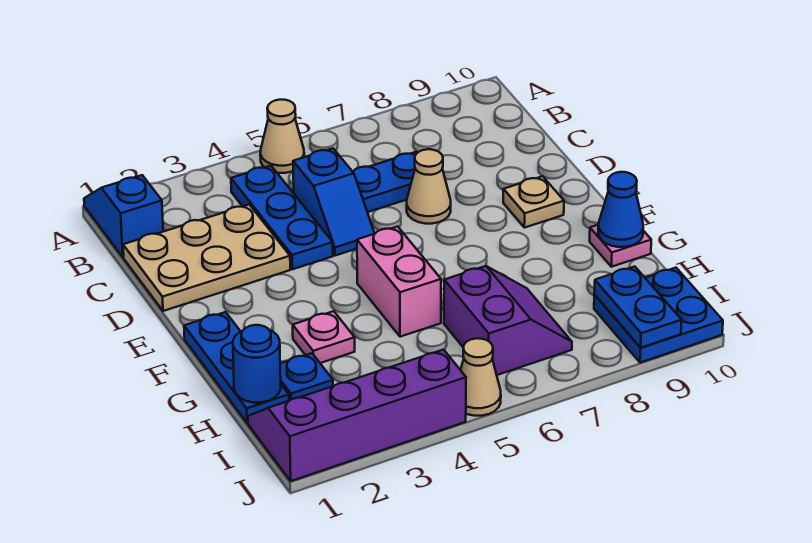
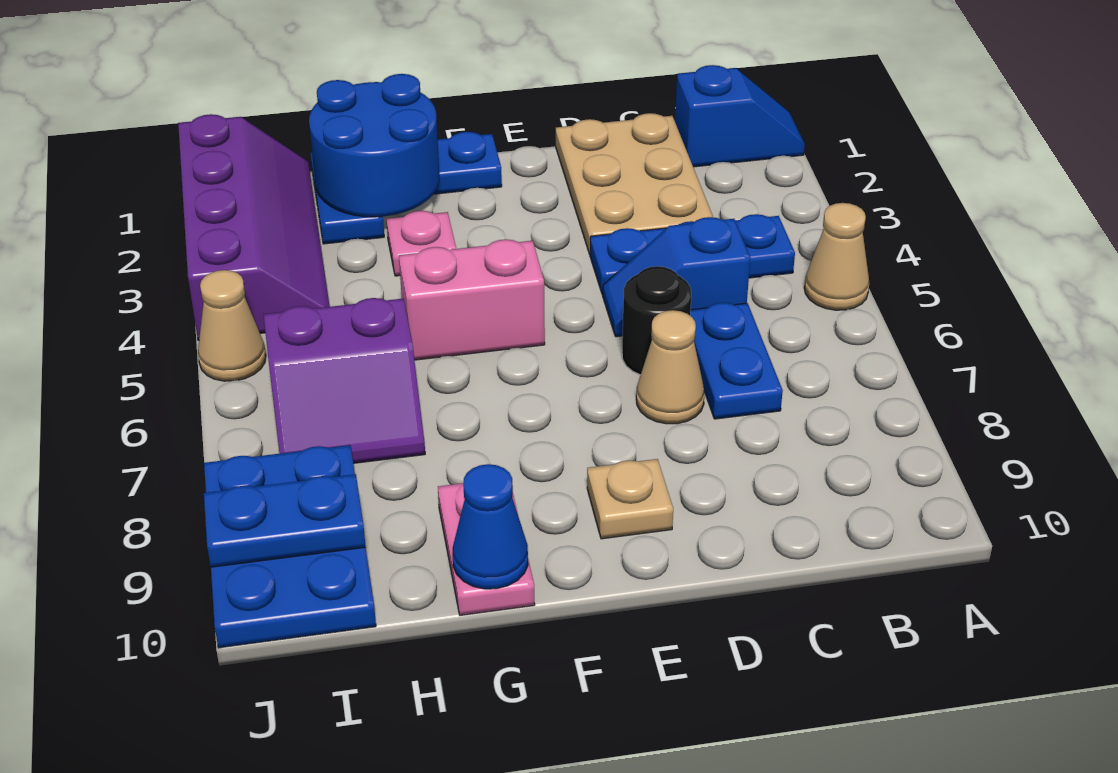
none -> black 1x1 round brick [622,266,691,375]
pink 1x1 plate [590,225,651,267] -> pink 1x2 plate [438,483,535,615]
blue 1x1 round brick [233,325,281,403] -> blue 2x2 round brick [309,74,440,217]
blue 2x2 plate [594,268,723,363] -> blue 2x3 plate [204,445,376,648]

